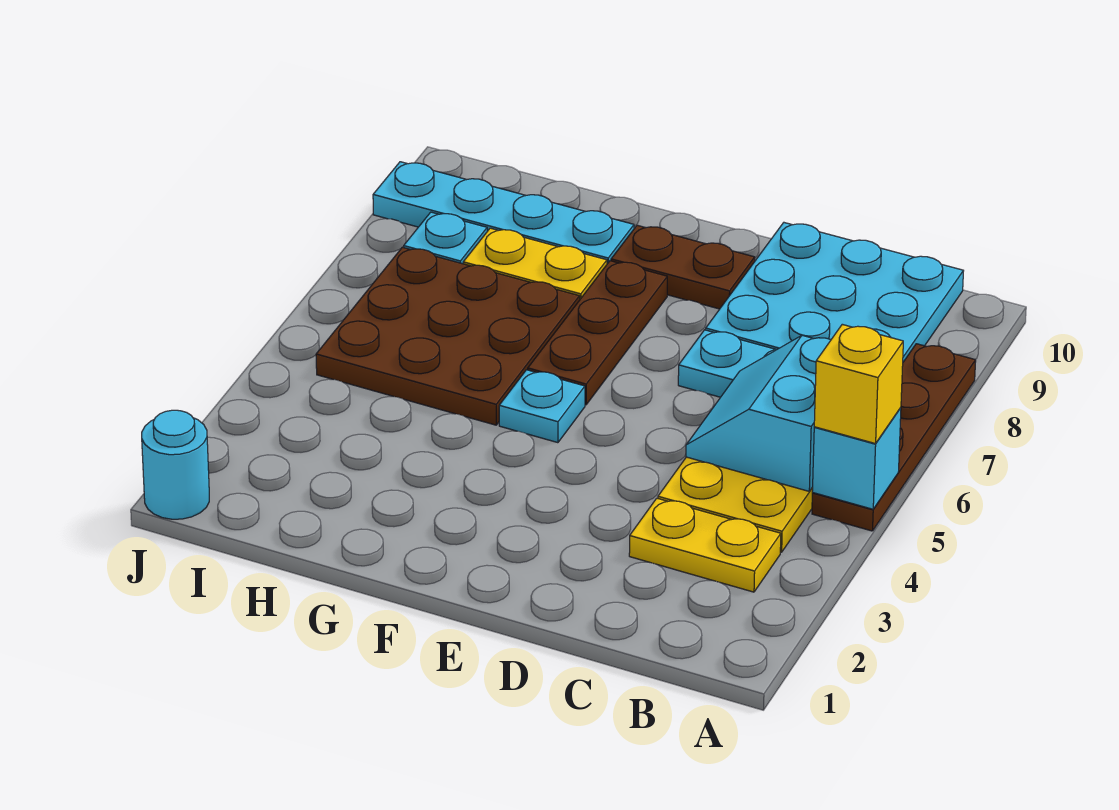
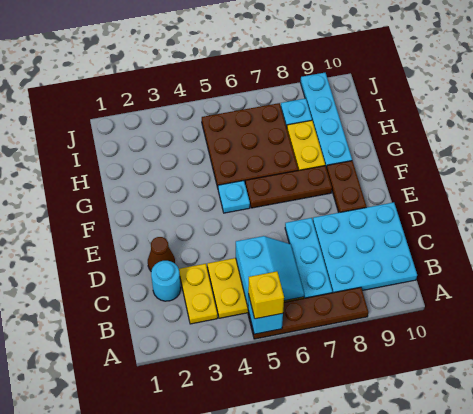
cyan 2x2 slope [686,335,831,491] -> cyan 2x2 slope turned to [236,236,304,306]
none -> brown 1x1 cone [148,237,175,271]
cyan 1x1 round brick [142,410,209,519] -> cyan 1x1 round brick moved to [151,261,181,301]

